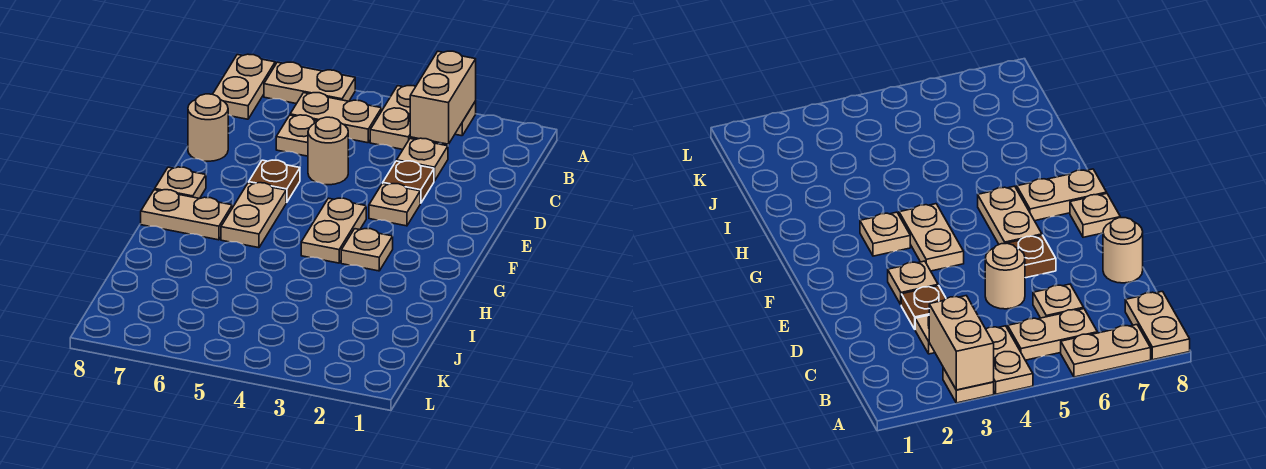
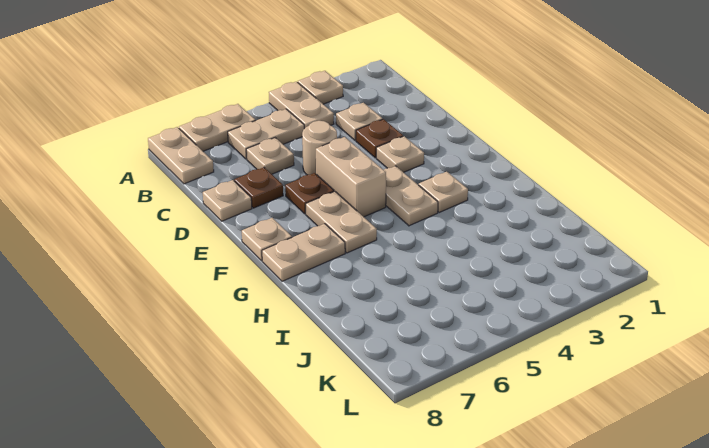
tan 1x2 brick [410,51,476,144] -> tan 1x2 brick moved to [316,137,386,217]
none -> brown 1x1 plate [234,167,283,208]
tan 1x1 round brick [188,94,228,161] -> tan 1x1 plate [203,180,252,221]

